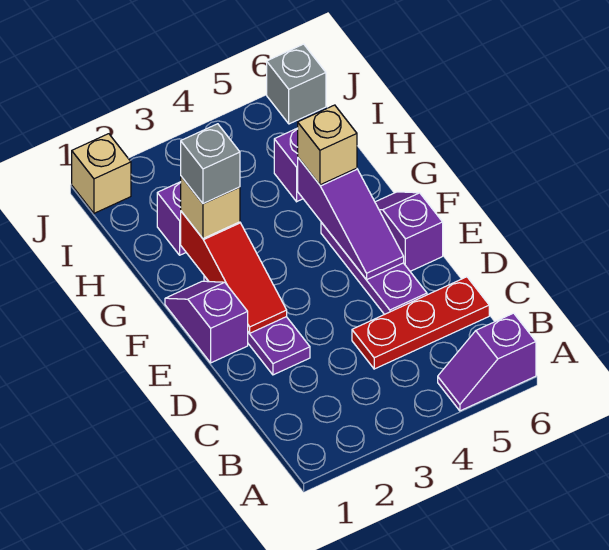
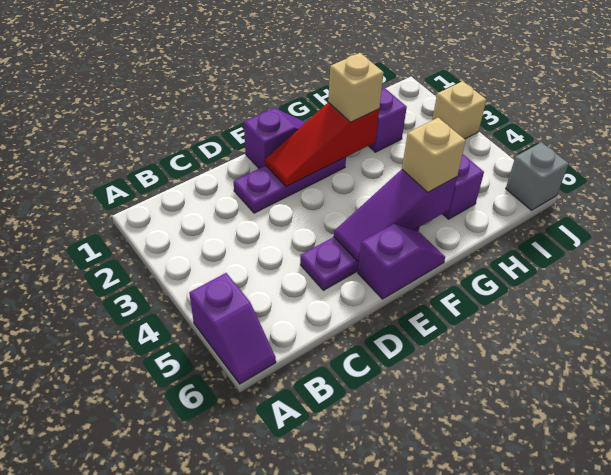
purple 1x2 slope [438,313,536,411] -> purple 1x2 slope turned to [189,273,276,384]
red 1x3 plate [352,277,489,369] -> none
grey 1x1 brick [181,124,240,203] -> none
tan 1x1 brick [72,134,131,213] -> tan 1x1 brick moved to [432,81,486,139]

